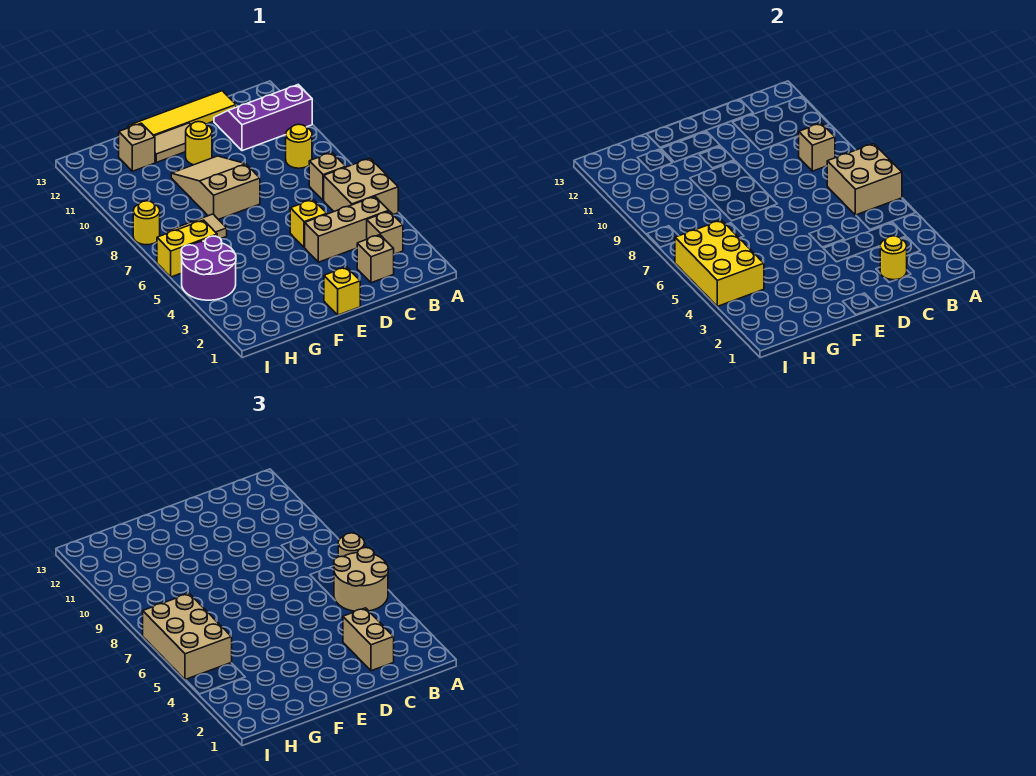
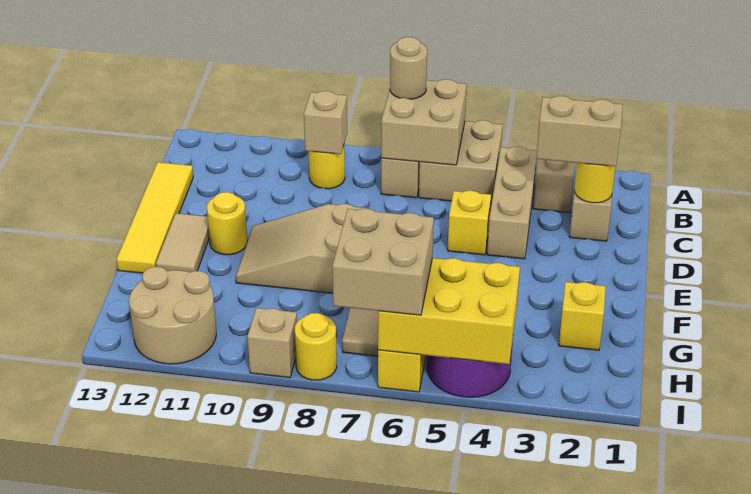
tan 2x2 round brick [334,548,388,611] -> tan 2x2 round brick moved to [129,267,216,364]
purple 2x3 slope [214,85,312,151] -> none
yellow 1x1 brick [324,267,360,315] -> yellow 1x1 brick moved to [559,282,606,350]
tan 1x1 brick [119,123,155,171] -> tan 1x1 brick moved to [247,308,297,378]
tan 2x3 brick [143,594,232,680] -> tan 2x2 brick [332,209,434,315]

